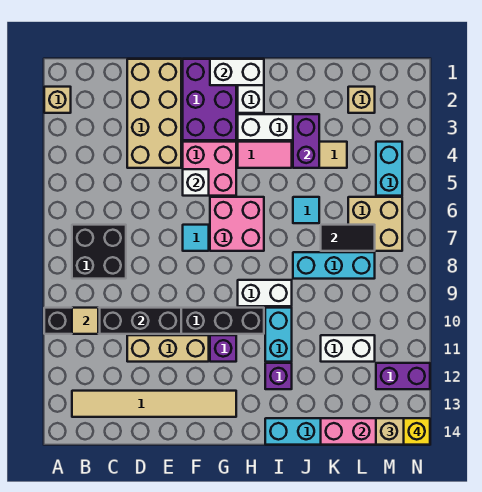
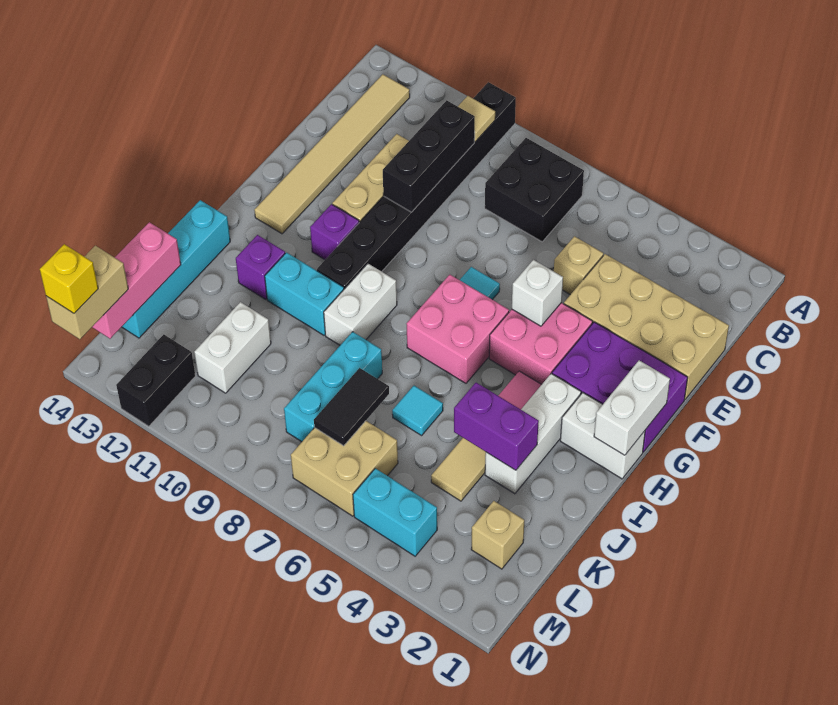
tan 1x1 brick [44,87,71,113] -> tan 1x1 brick moved to [554,236,603,295]
purple 1x2 brick [376,363,430,389] -> black 1x2 brick [116,335,195,426]

